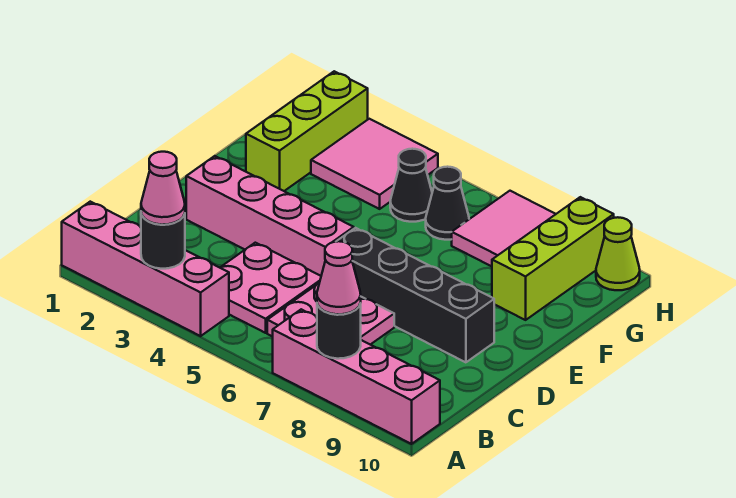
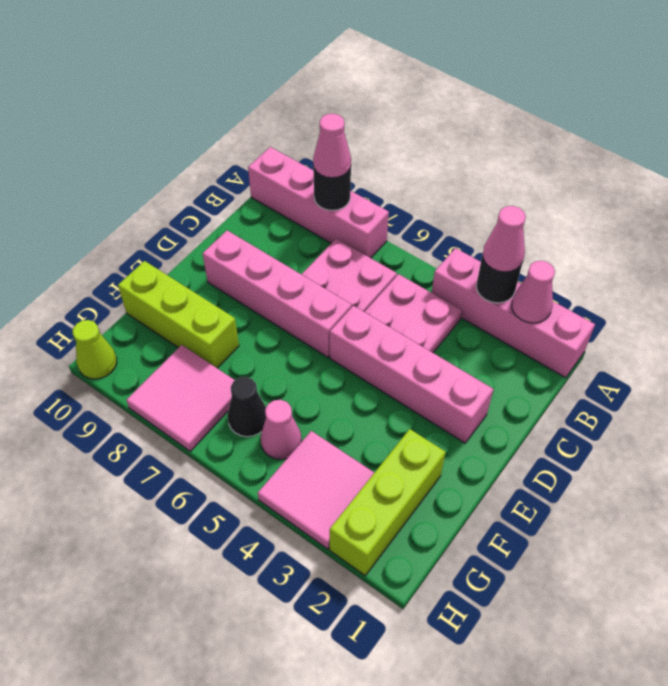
none -> pink 1x1 cone [512,261,555,323]
black 1x4 brick [336,228,494,362] -> pink 1x4 brick [203,230,352,357]
lime 1x3 brick [492,197,614,320] -> lime 1x3 brick turned to [118,261,239,368]
black 1x1 cone [390,149,432,222] -> pink 1x1 cone [261,400,302,459]

